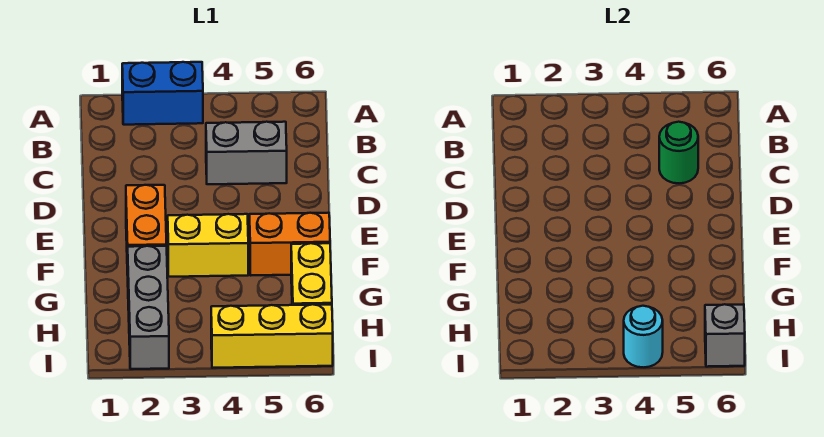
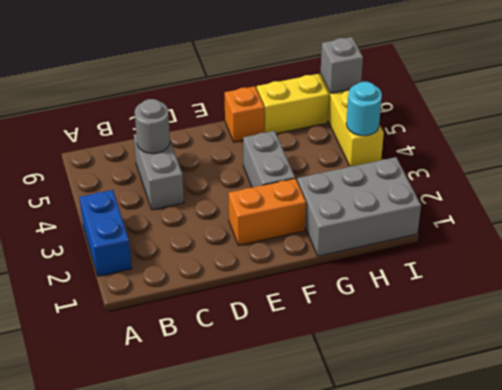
green 1x1 round brick [659,122,698,183] -> grey 1x1 round brick [135,99,170,154]
yellow 1x2 brick [168,214,248,277] -> grey 1x2 brick [243,131,295,187]
orange 1x2 brick [249,213,330,275] -> orange 1x1 brick [225,86,264,142]
grey 1x3 brick [128,246,169,369] -> grey 2x3 brick [297,157,421,256]

